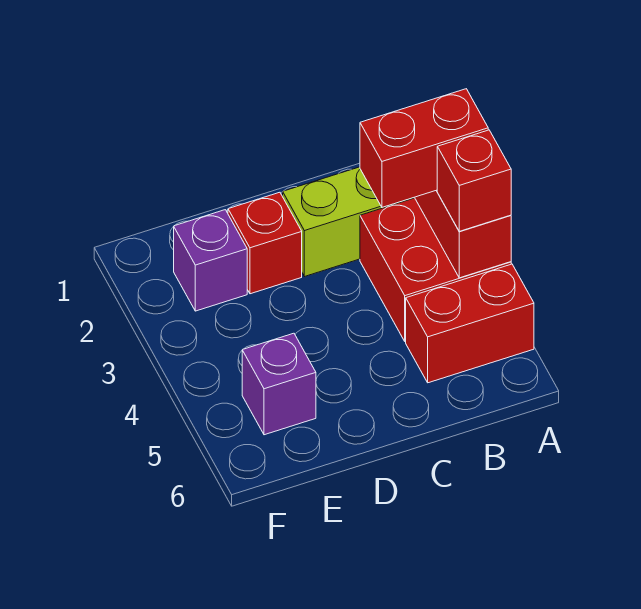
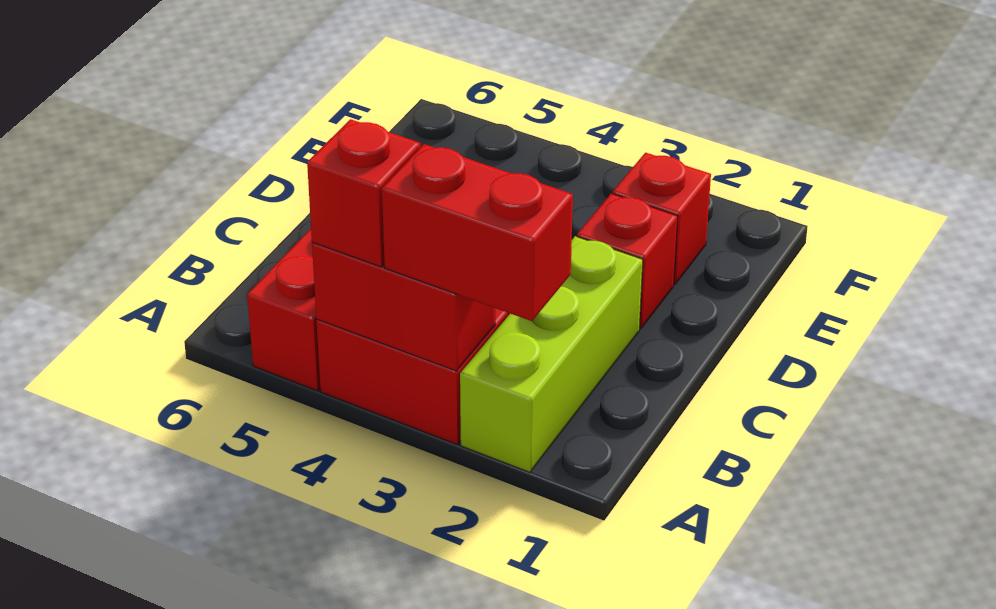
red 1x2 brick [360,89,488,207] -> red 1x2 brick turned to [382,144,573,321]
purple 1x1 brick [174,210,247,311] -> red 1x1 brick [613,153,711,285]
purple 1x1 brick [242,333,316,435] -> none

